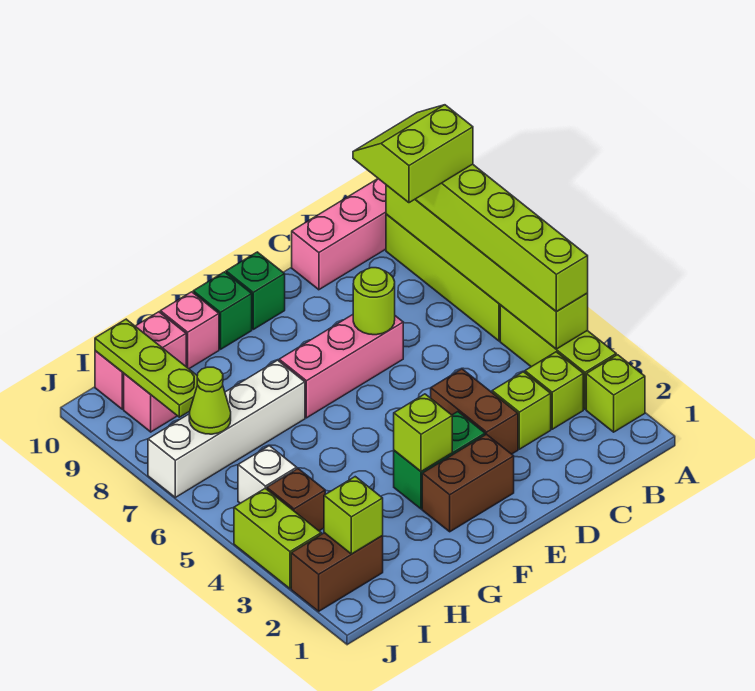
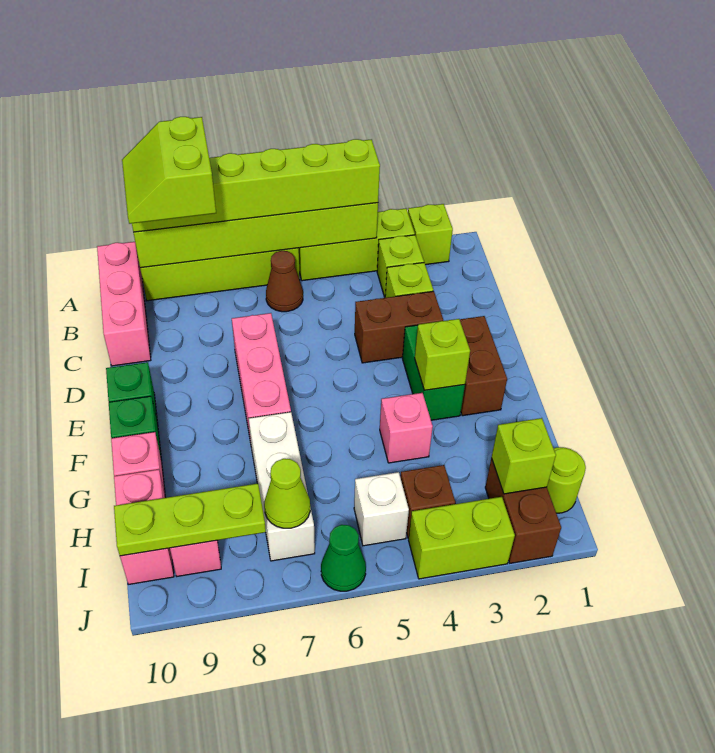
none -> brown 1x1 cone [266,251,303,312]
lime 1x1 round brick [353,268,395,335] -> lime 1x1 round brick moved to [547,447,586,513]
none -> pink 1x1 brick [380,393,433,463]
white 1x4 brick [148,360,305,497] -> white 1x3 brick [249,412,315,561]
none -> green 1x1 cone [321,525,366,591]

